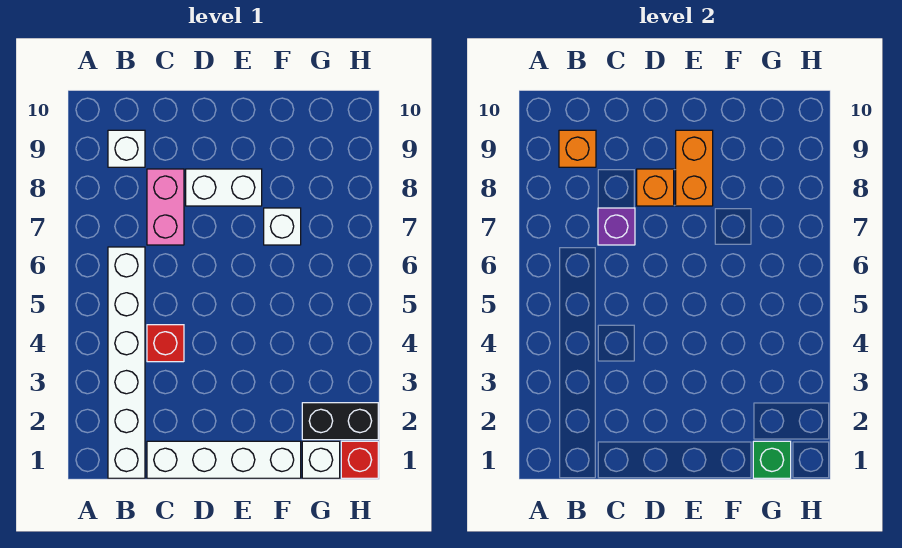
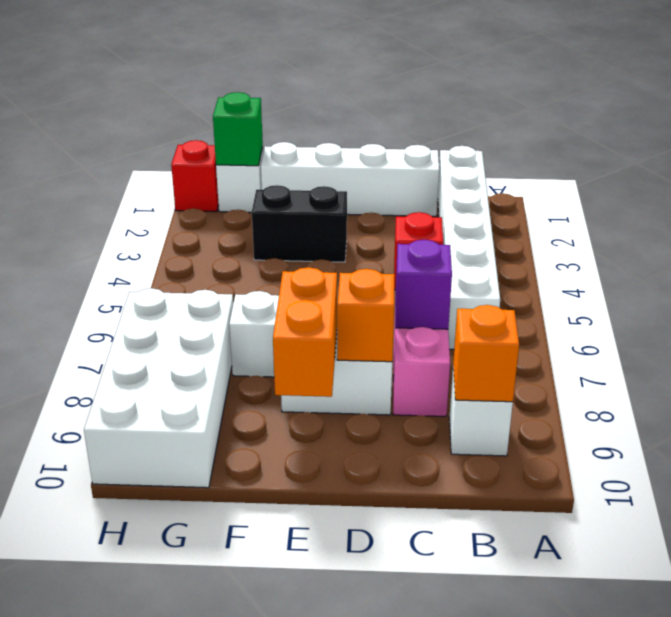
black 1x2 brick [302,403,378,440] -> black 1x2 brick moved to [252,185,347,262]
none -> white 2x4 brick [84,288,233,488]

